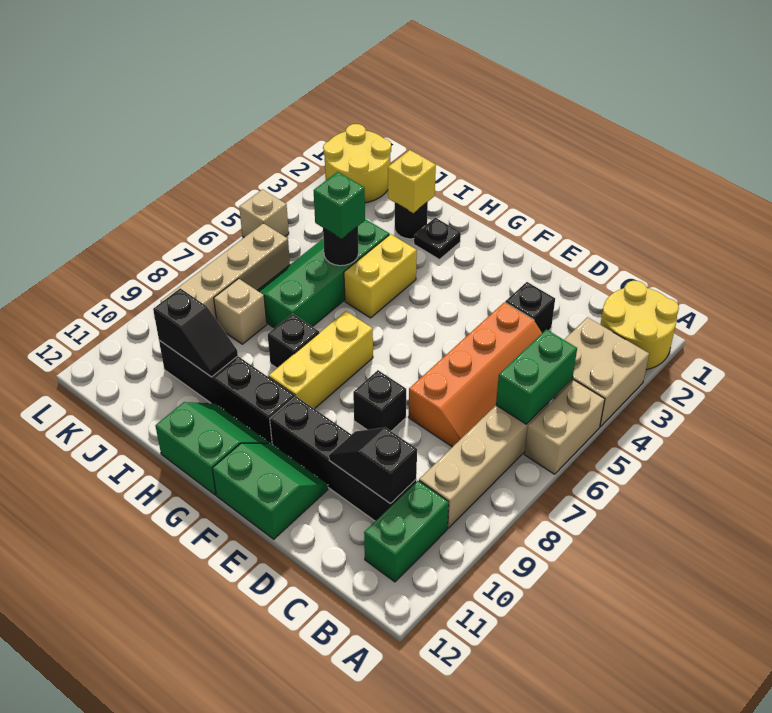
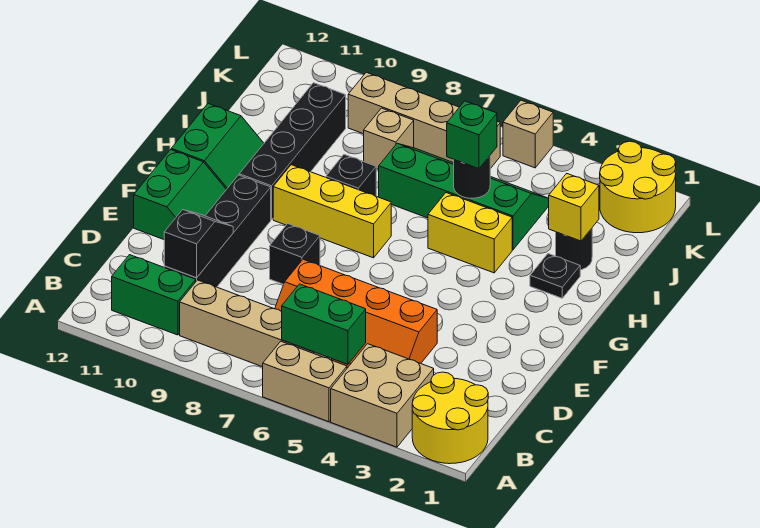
black 1x1 brick [505,282,555,333] -> none
black 1x2 slope [153,288,238,377] -> none

